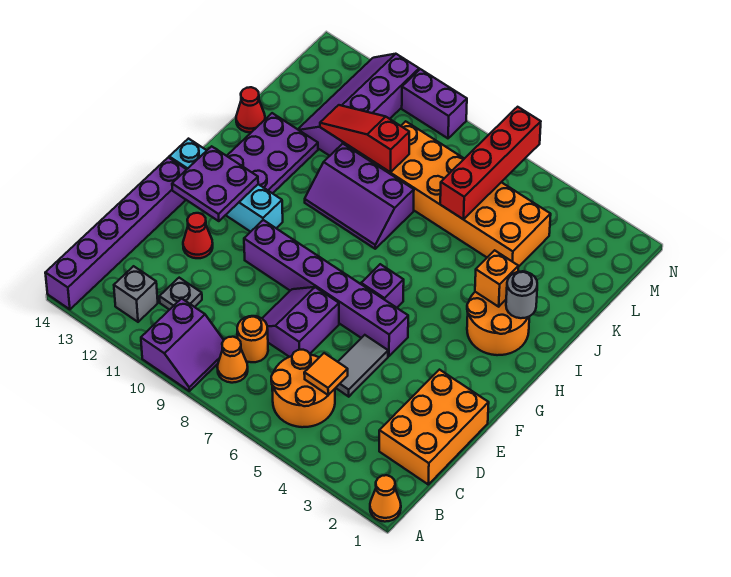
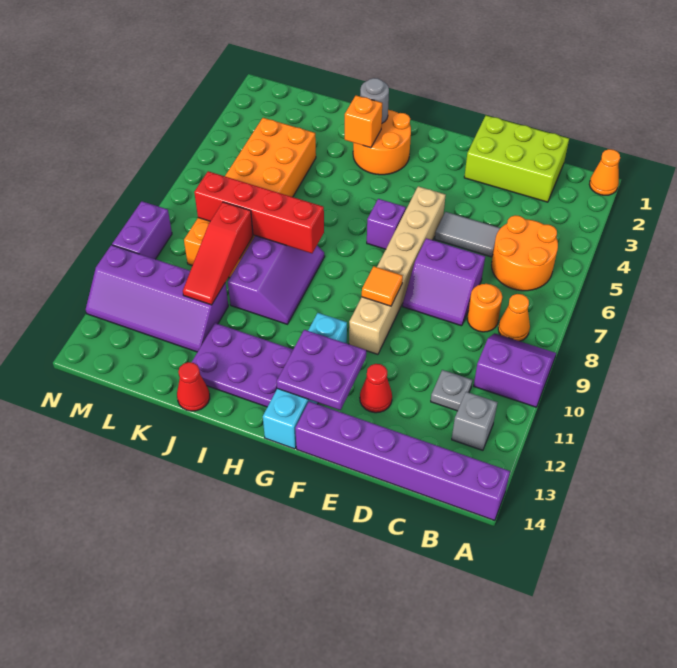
orange 2x3 brick [379,370,489,484] -> lime 2x3 brick [464,115,569,202]
orange 1x1 tile [304,353,348,395] -> orange 1x1 tile moved to [362,266,403,306]
purple 1x6 brick [244,220,408,356] -> tan 1x6 brick [349,186,446,354]
red 1x4 brick [440,107,541,219] -> red 1x4 brick moved to [194,171,324,253]

